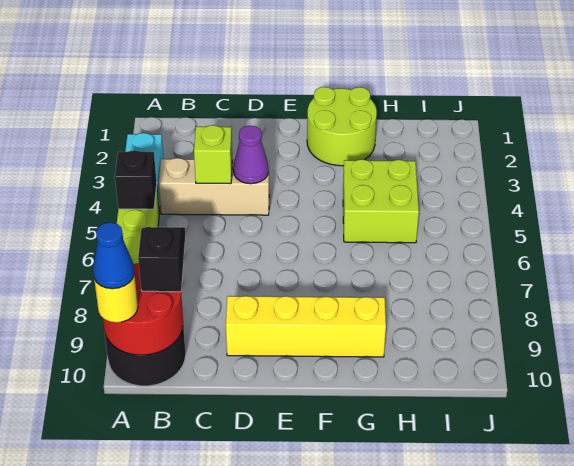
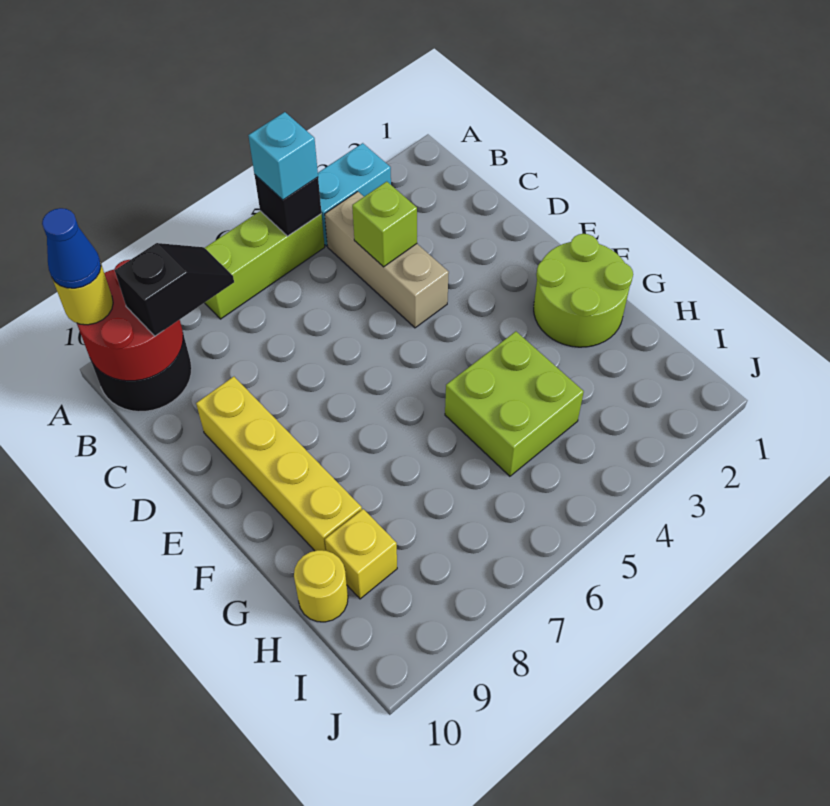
none -> cyan 1x1 brick [248,112,318,200]
purple 1x1 cone [233,126,269,184] -> none
none -> yellow 1x1 brick [325,509,397,599]
none -> yellow 1x1 round brick [294,550,348,622]

